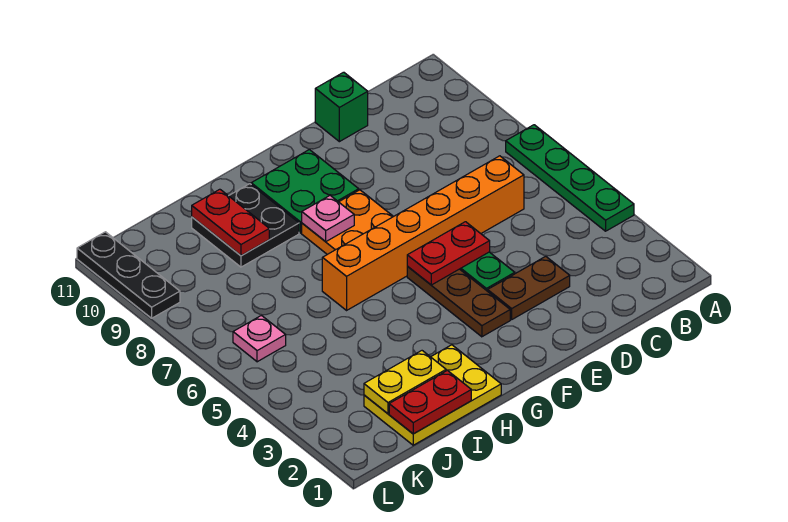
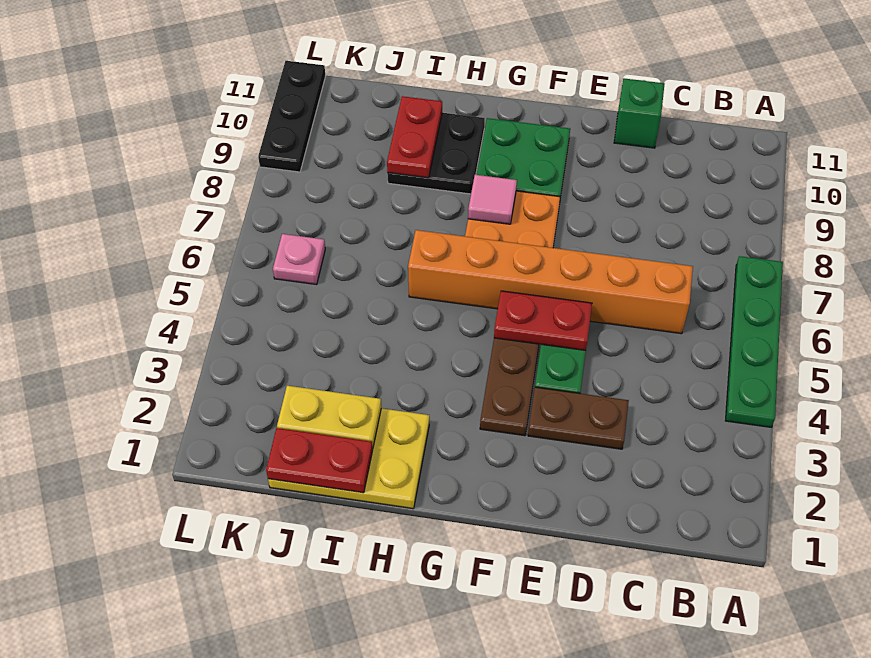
pink 1x1 plate [302,196,354,242] -> pink 1x1 tile [468,175,517,224]

